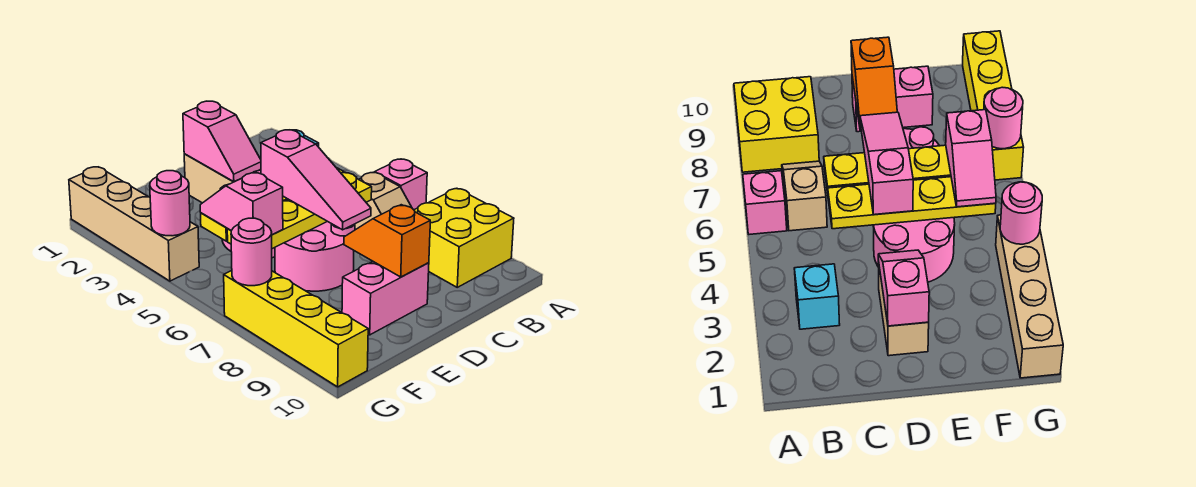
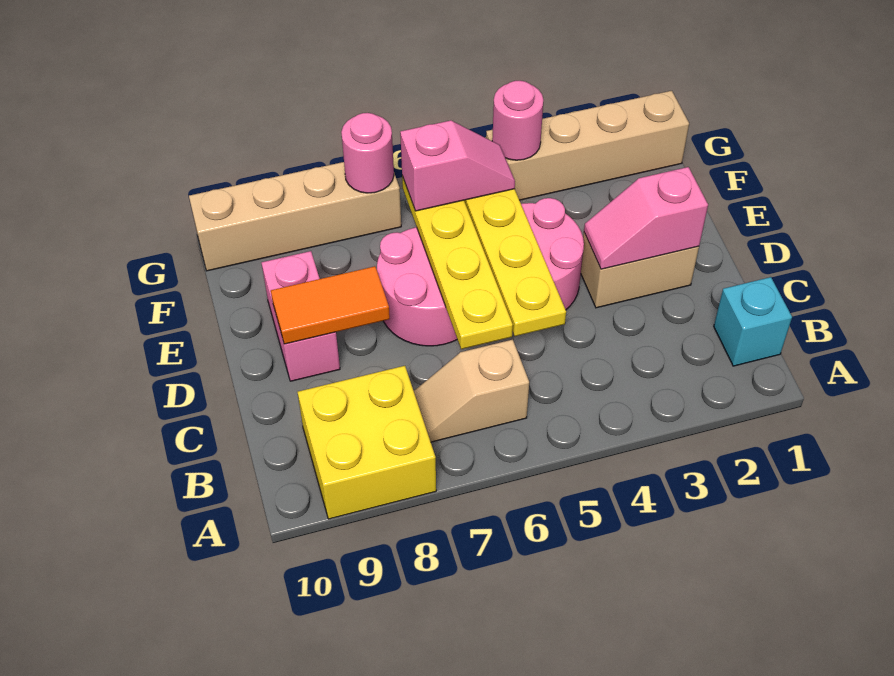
pink 1x1 brick [375,159,427,210] -> none
cyan 1x1 brick [794,264,840,329] -> cyan 1x1 brick moved to [714,277,792,366]
pink 1x3 slope [261,130,371,230] -> none
orange 1x2 slope [344,205,430,277] -> orange 1x2 tile [271,266,390,344]
yellow 1x4 brick [224,271,368,387] -> tan 1x4 brick [189,162,401,271]

